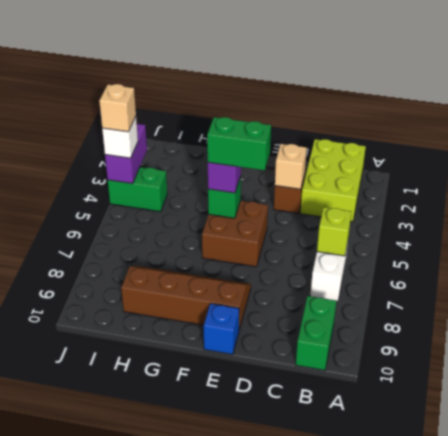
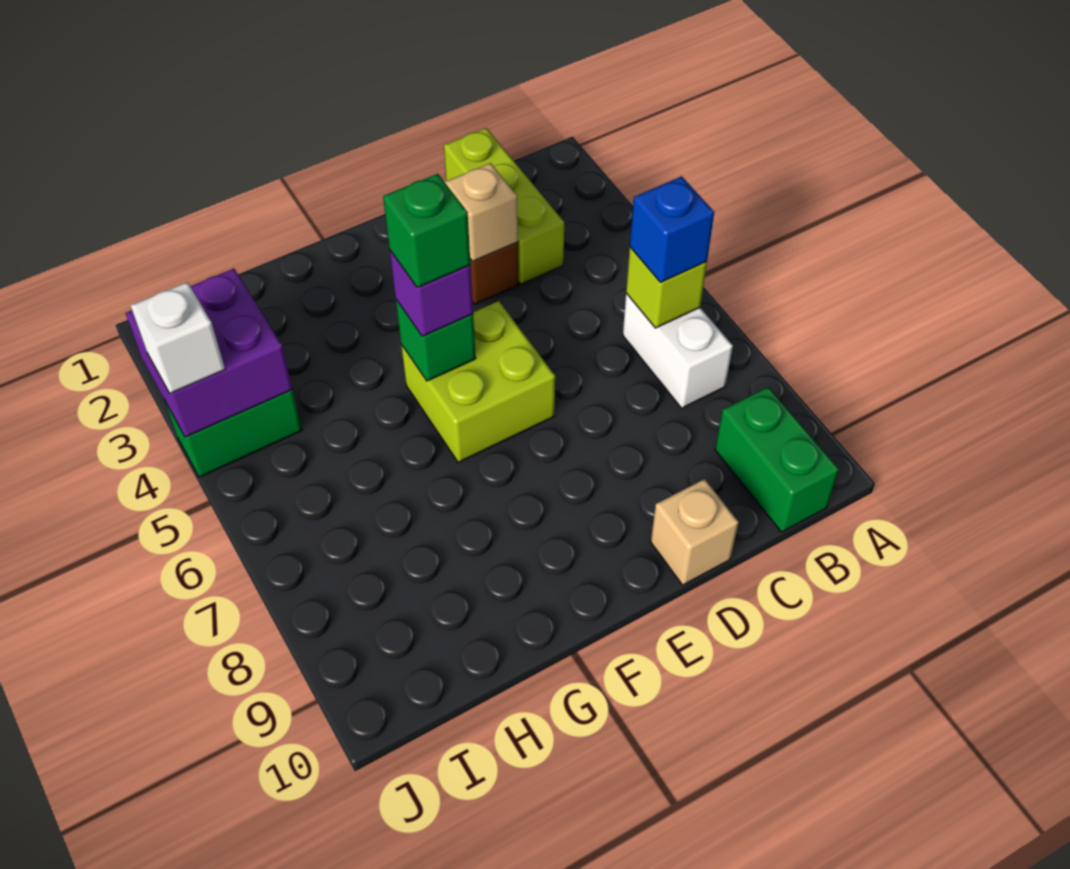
lime 2x3 brick [300,139,366,222] -> lime 1x3 brick [444,128,564,284]
brown 2x2 brick [202,201,268,267] -> lime 2x2 brick [401,301,555,462]
green 1x2 brick [207,117,271,170] -> green 1x1 brick [383,174,470,288]
brown 2x4 slope [121,266,251,330] -> none
blue 1x1 brick [204,304,239,354] -> blue 1x1 brick moved to [630,176,714,282]
purple 1x2 brick [105,124,147,184] -> purple 2x2 brick [125,269,292,437]
tan 1x1 brick [99,84,136,132] -> tan 1x1 brick moved to [651,479,739,585]

